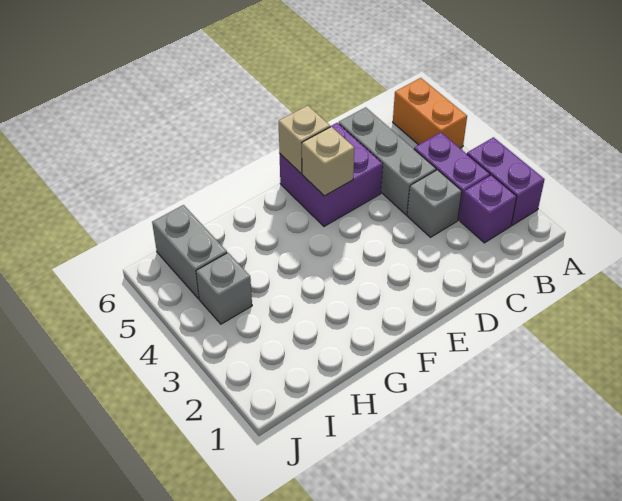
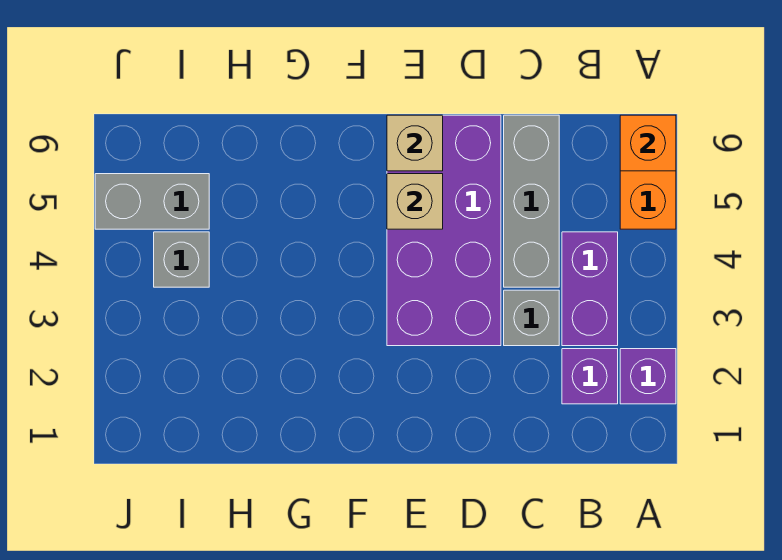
purple 1x2 brick [467,137,545,225] -> purple 1x1 brick [620,349,676,404]
none -> orange 1x1 brick [620,115,676,171]
purple 2x2 brick [280,123,383,226] -> purple 2x4 brick [387,115,501,346]
grey 1x2 brick [152,205,227,299] -> grey 1x2 brick turned to [95,174,209,229]

